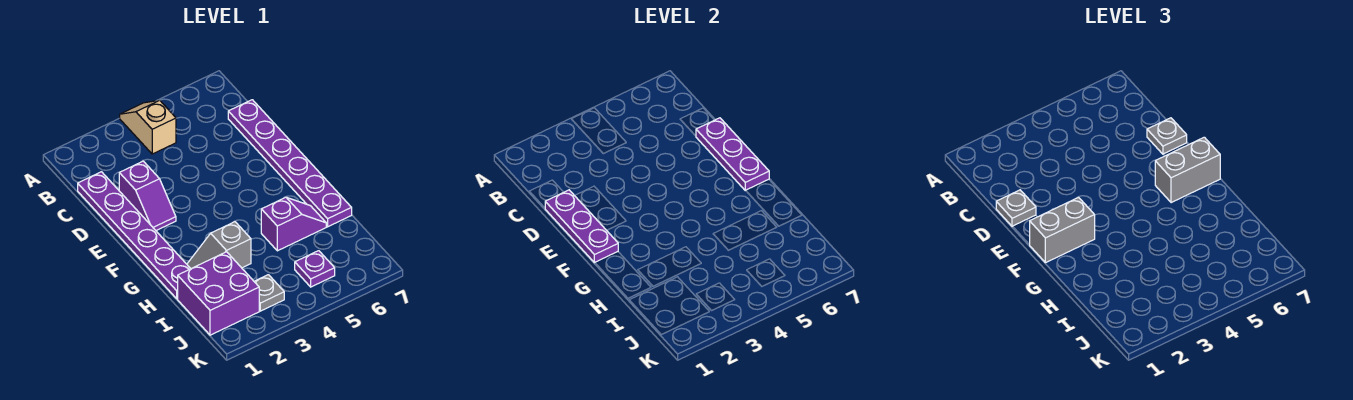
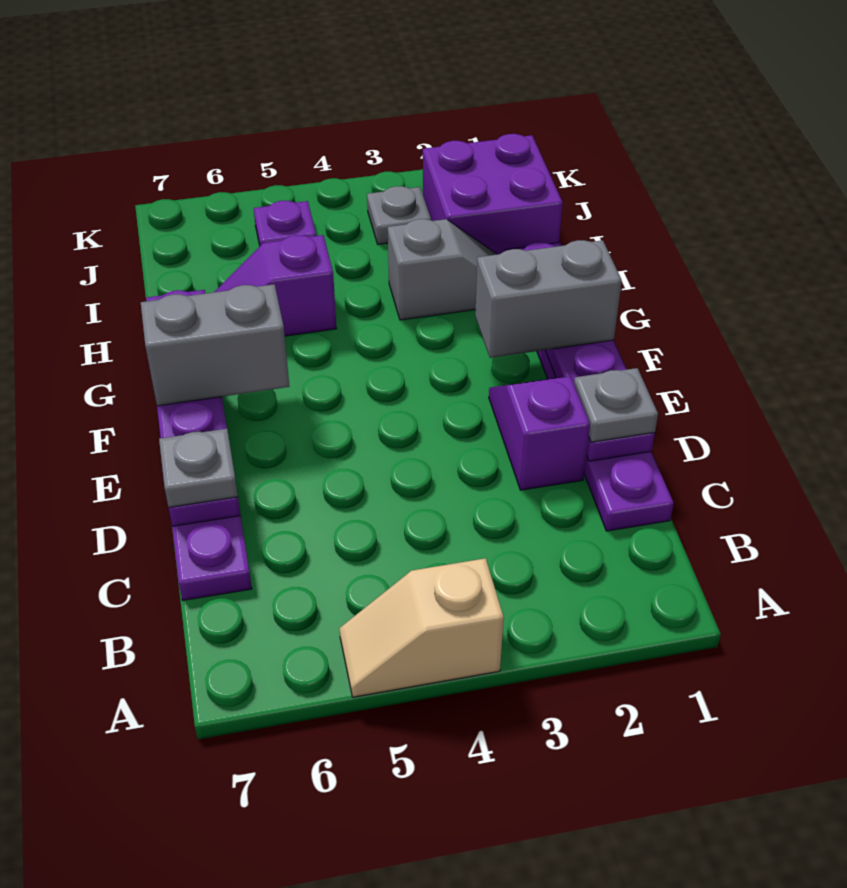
tan 1x2 slope [120,100,176,154] -> tan 1x2 slope turned to [340,558,504,697]

